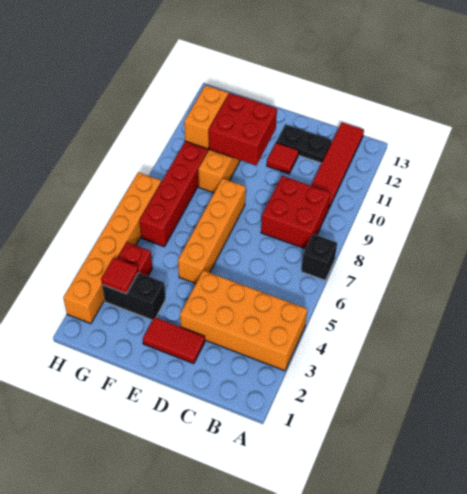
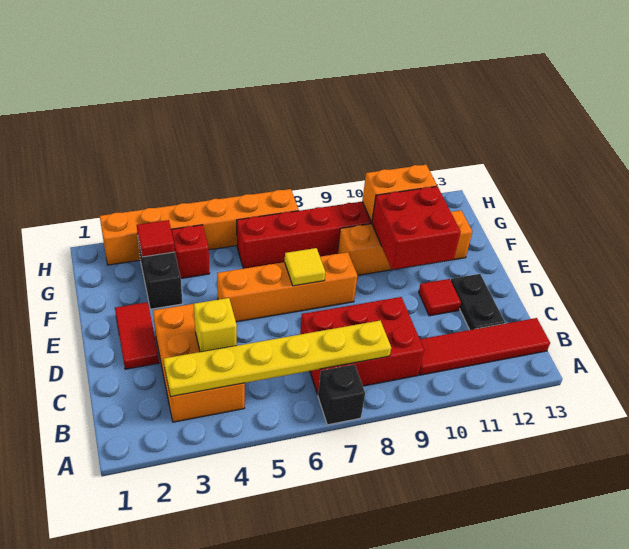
orange 2x4 brick [180,270,307,371] -> orange 2x3 brick [153,304,245,422]
none -> yellow 1x6 plate [164,321,391,397]
red 2x2 brick [261,176,331,249] -> red 2x3 brick [300,297,424,394]
none -> yellow 1x1 brick [194,298,237,352]
none -> yellow 1x1 tile [285,248,325,286]

